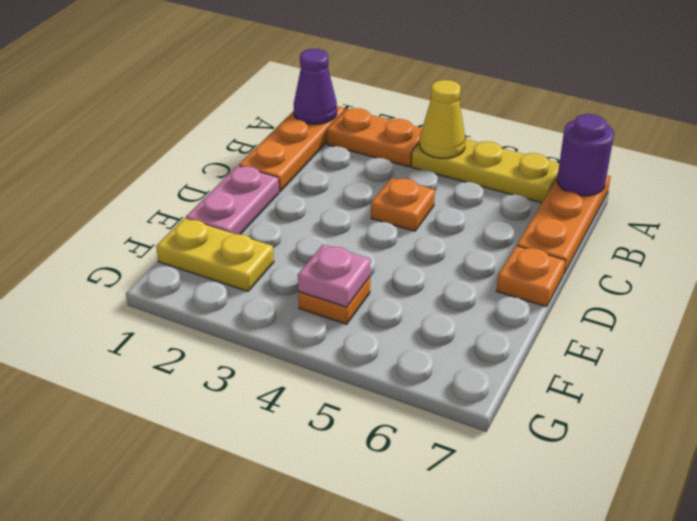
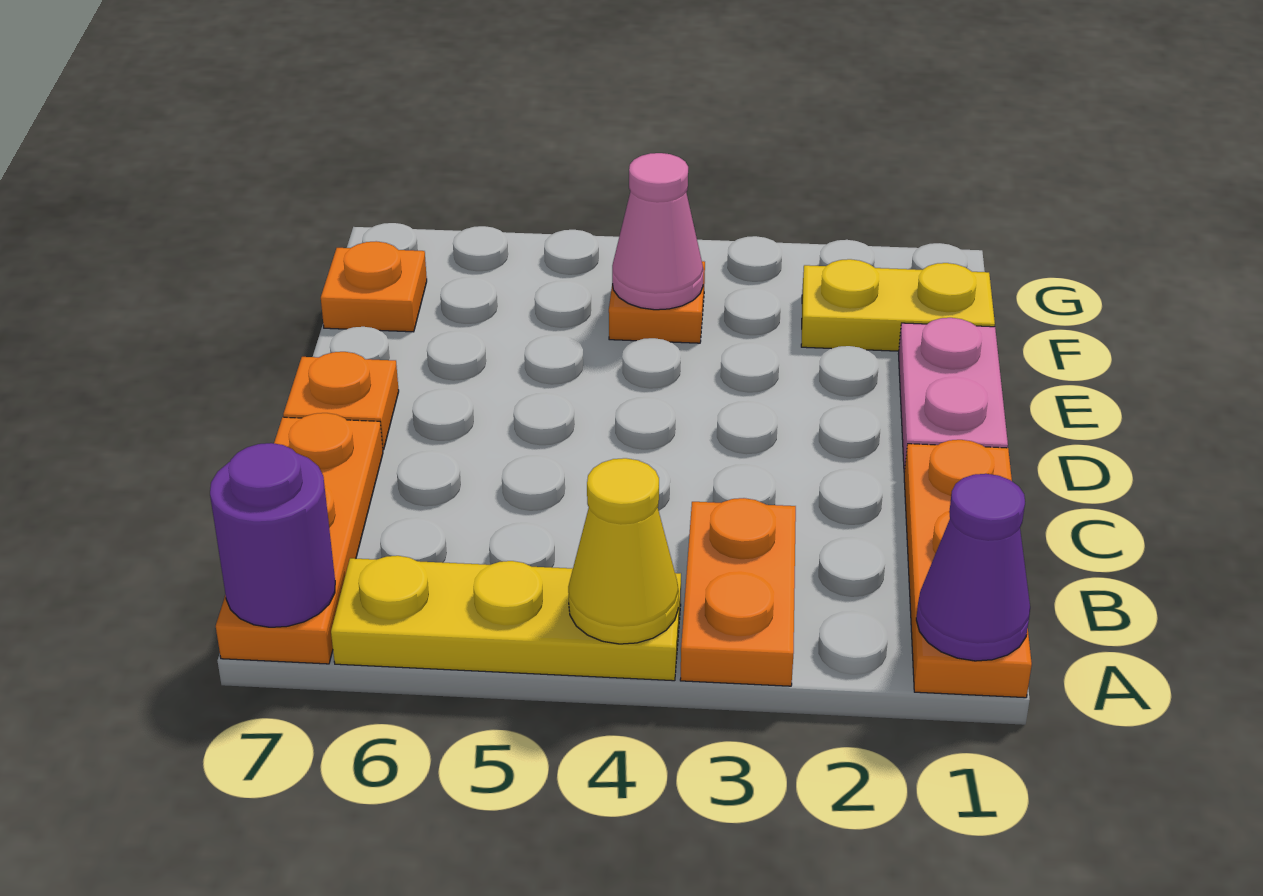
orange 1x2 plate [327,108,422,167] -> orange 1x2 plate turned to [680,498,796,686]
orange 1x1 plate [371,178,435,231] -> orange 1x1 plate moved to [321,241,427,332]
pink 1x1 plate [298,245,371,307] -> pink 1x1 cone [612,153,704,310]

